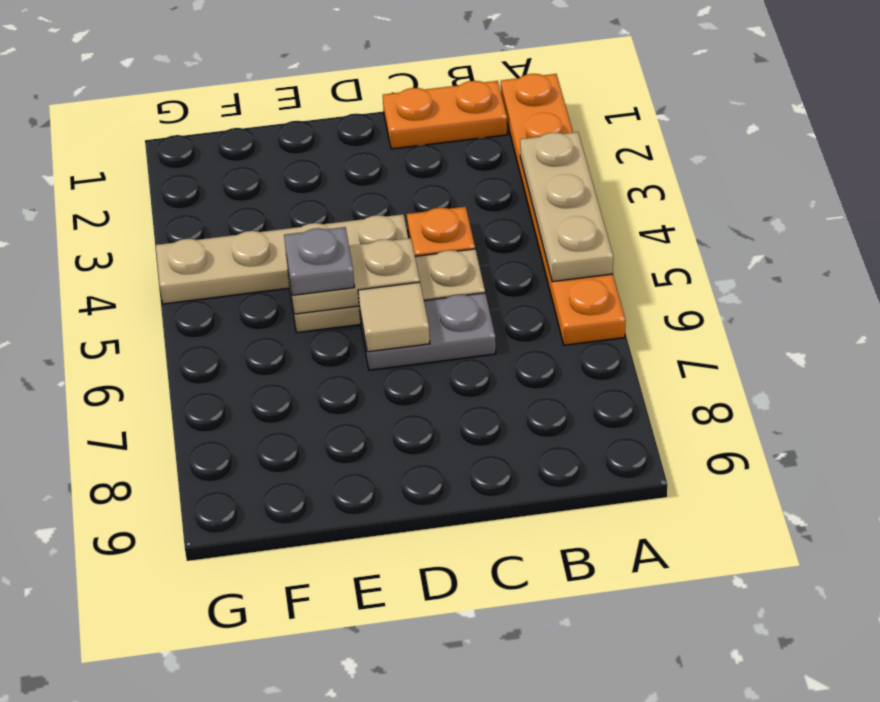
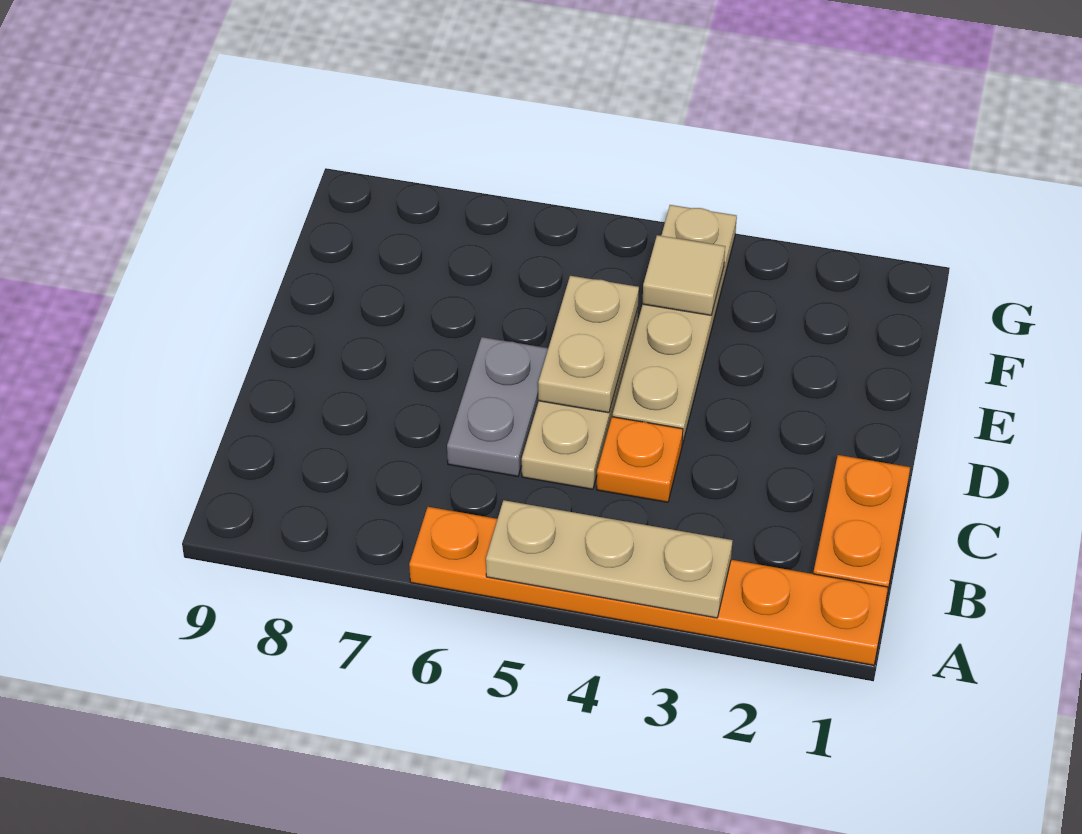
tan 1x1 tile [358,282,430,352] -> tan 1x1 tile moved to [642,235,725,315]
grey 1x1 plate [284,227,354,295] -> none

